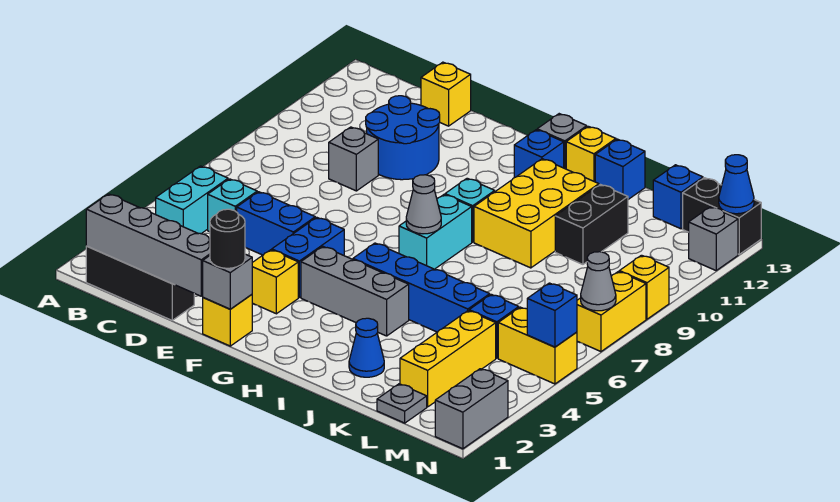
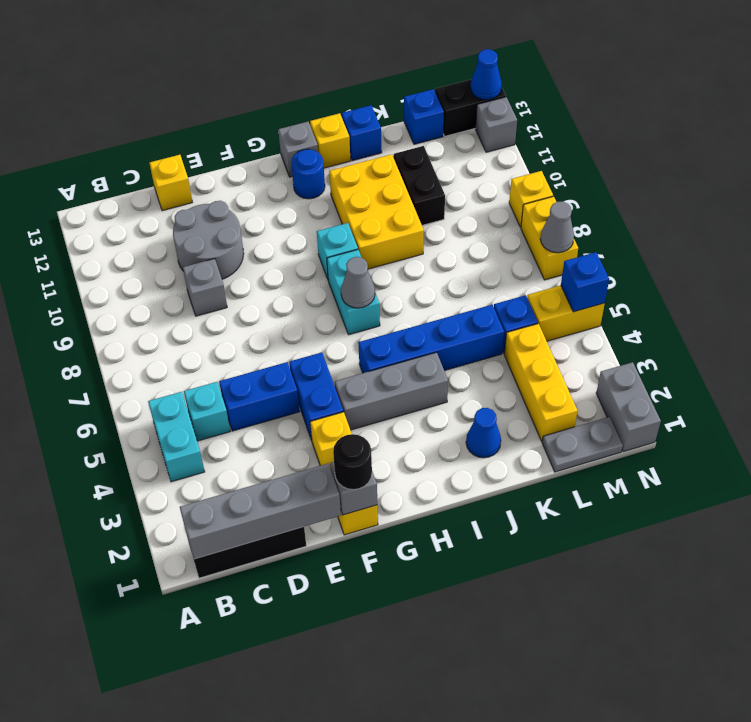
blue 2x2 round brick [366,96,440,180] -> grey 2x2 round brick [173,201,244,279]
blue 1x1 brick [514,130,564,178] -> blue 1x1 round brick [291,149,325,199]
grey 1x1 plate [377,384,427,423] -> grey 1x2 plate [542,417,623,472]

